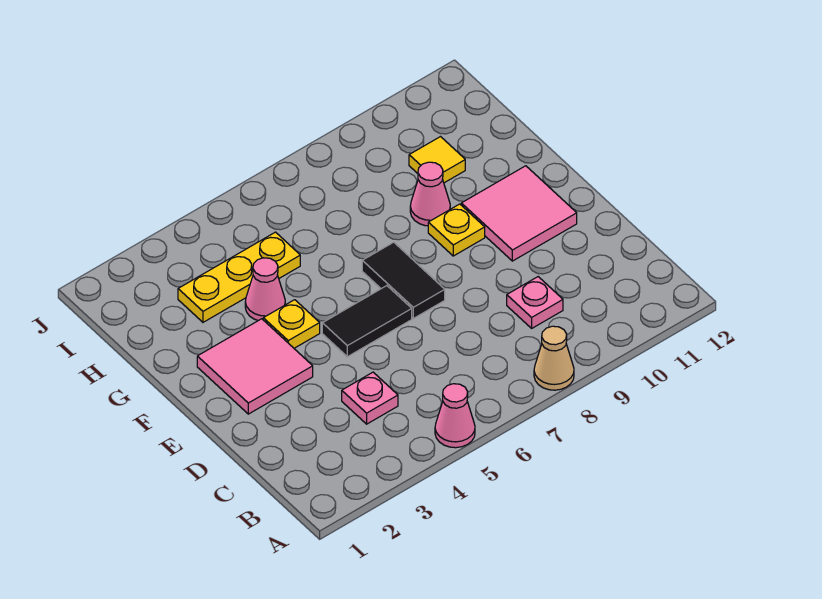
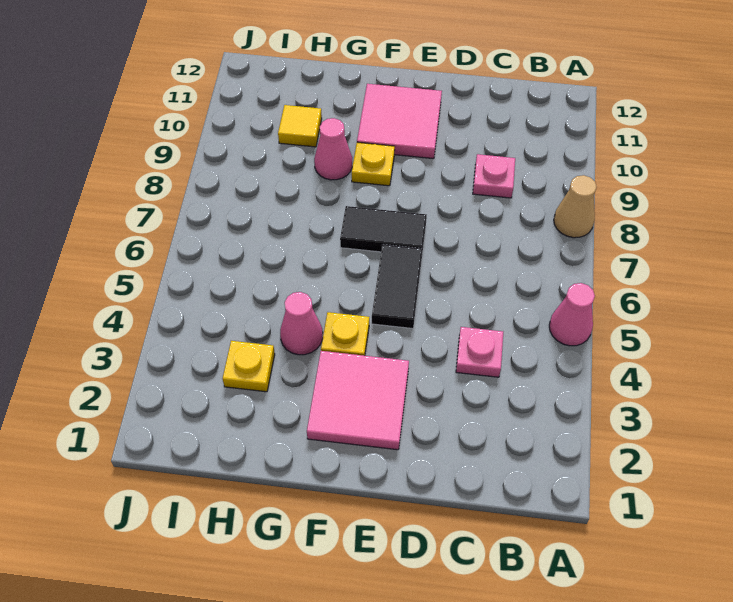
yellow 1x3 plate [178,232,300,322] -> yellow 1x1 plate [223,341,275,392]

